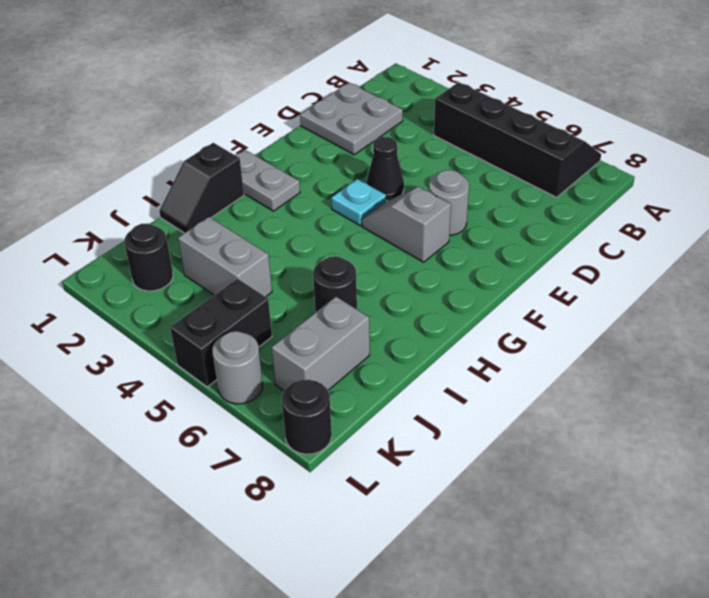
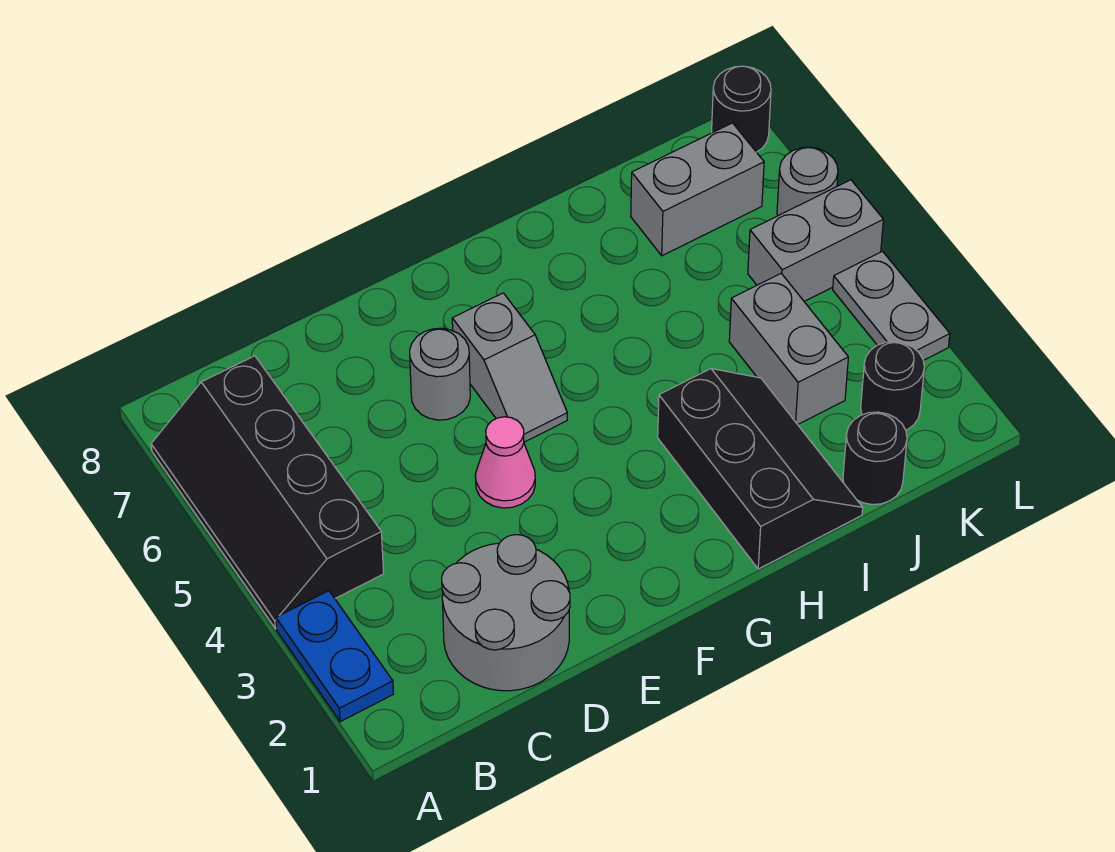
none -> blue 1x2 plate [276,591,393,722]
grey 2x2 plate [300,83,403,155] -> grey 2x2 round brick [442,535,570,691]
black 1x1 cone [366,137,404,201] -> pink 1x1 cone [475,417,535,508]
cyan 1x1 plate [331,179,386,226] -> none
grey 1x2 plate [236,150,300,211] -> grey 1x2 plate moved to [833,251,950,360]
black 1x2 slope [159,143,244,233] -> black 2x3 slope [658,369,863,569]
black 1x1 round brick [313,256,357,312] -> black 1x1 round brick moved to [843,412,907,505]
black 1x2 brick [170,279,272,387] -> grey 1x2 brick [748,180,883,301]

